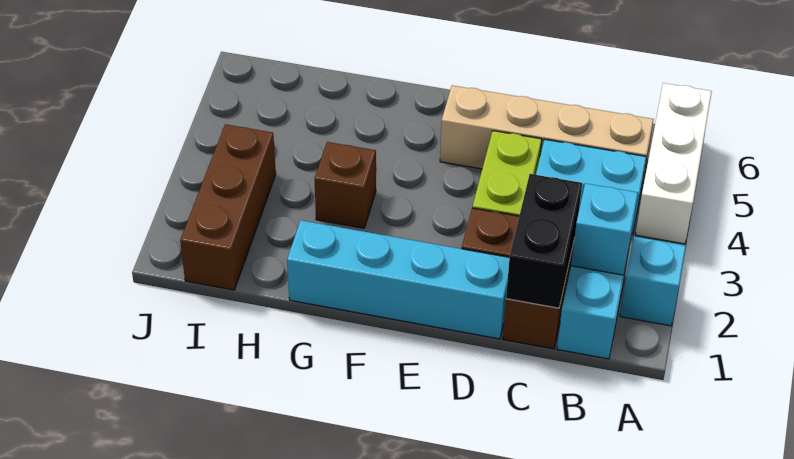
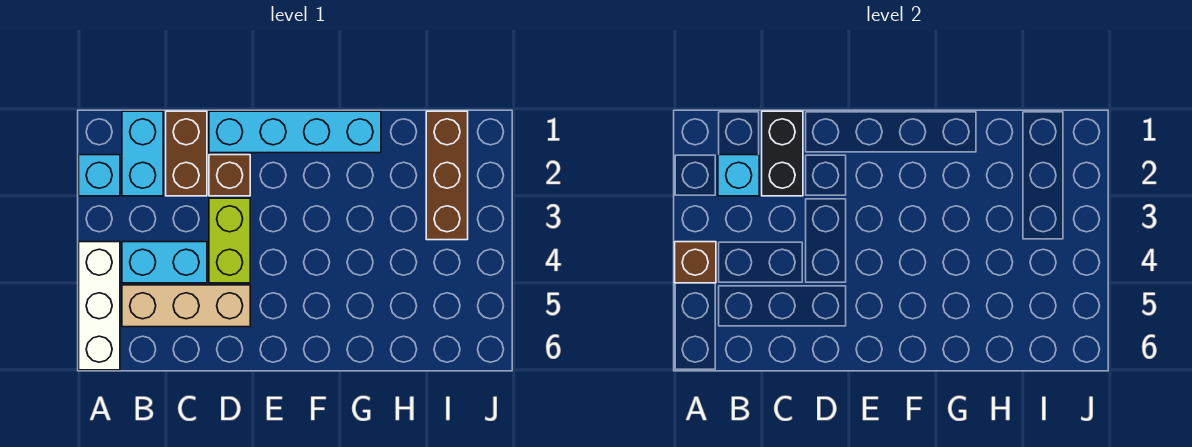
tan 1x4 brick [440,85,654,189] -> tan 1x3 brick [122,285,250,327]
brown 1x1 brick [315,142,376,228] -> brown 1x1 brick moved to [675,242,716,283]

